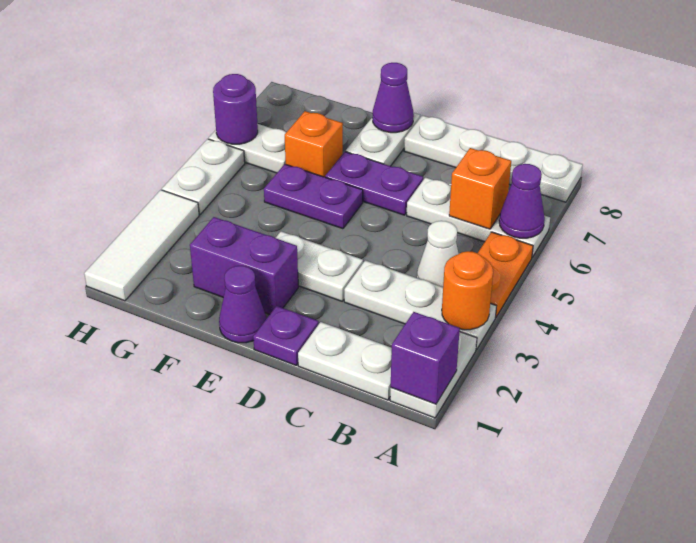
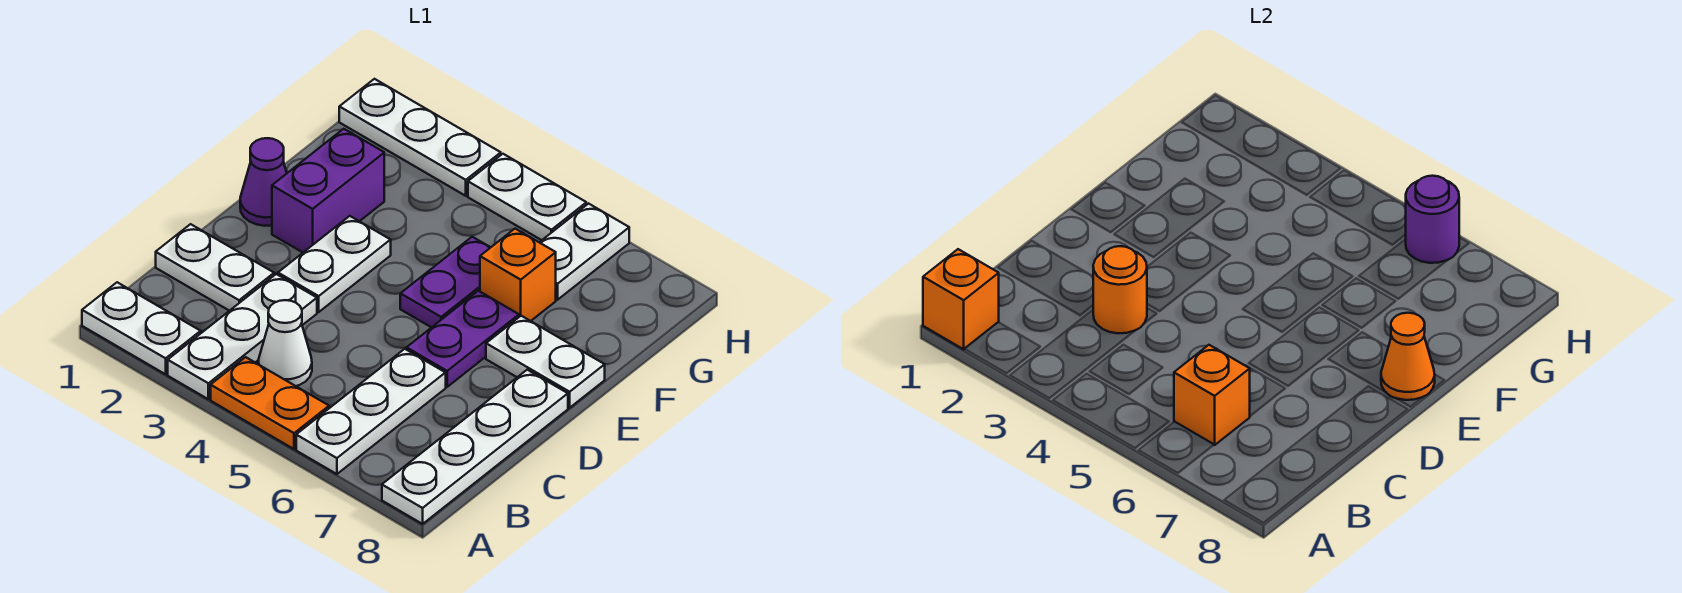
purple 1x1 brick [391,312,460,404] -> orange 1x1 brick [923,249,999,349]
orange 1x1 round brick [442,251,493,330] -> orange 1x1 round brick moved to [1093,246,1147,333]
purple 1x1 cone [499,164,545,238] -> none
white 1x2 plate [298,322,392,400] -> white 1x2 plate turned to [156,224,274,311]
purple 1x1 plate [253,306,319,365] -> none
purple 1x1 cone [373,63,414,133] -> orange 1x1 cone [1381,313,1435,400]
white 1x3 tile [84,190,199,301] -> white 1x3 plate [339,79,501,196]

